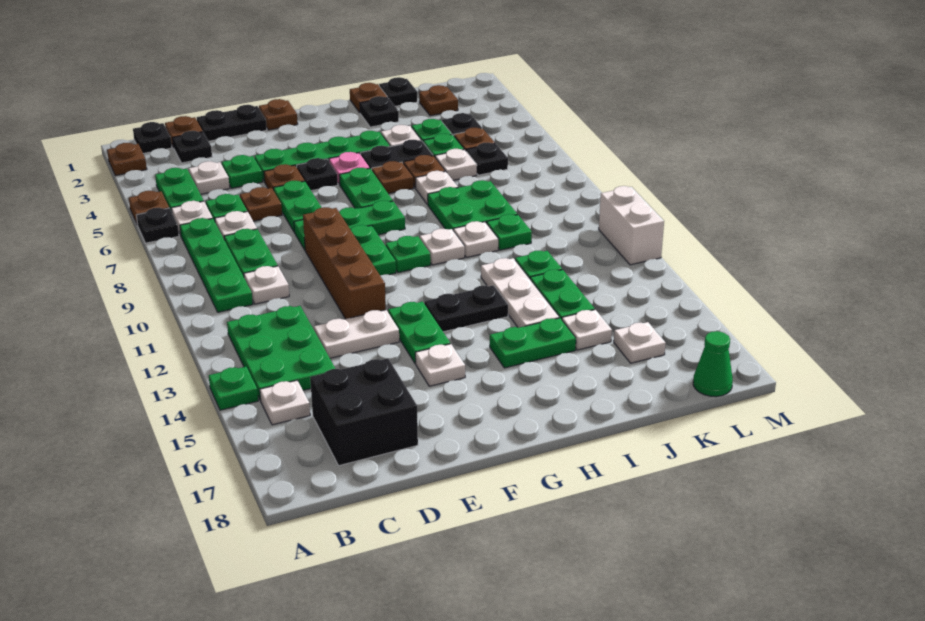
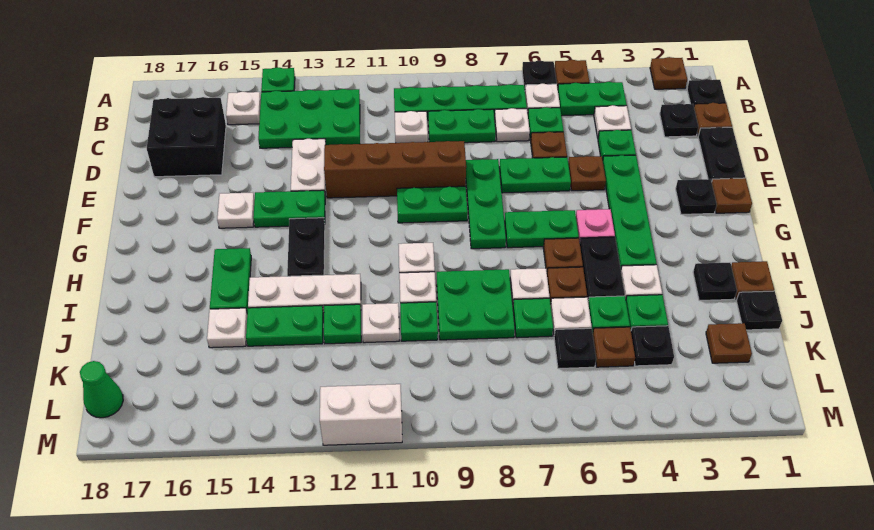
black 1x1 plate [297,158,338,191] -> black 1x1 plate moved to [676,179,717,214]
green 1x1 plate [386,236,431,273] -> green 1x1 plate moved to [513,298,553,338]
white 1x1 plate [614,322,666,363] -> white 1x1 plate moved to [362,303,399,343]

